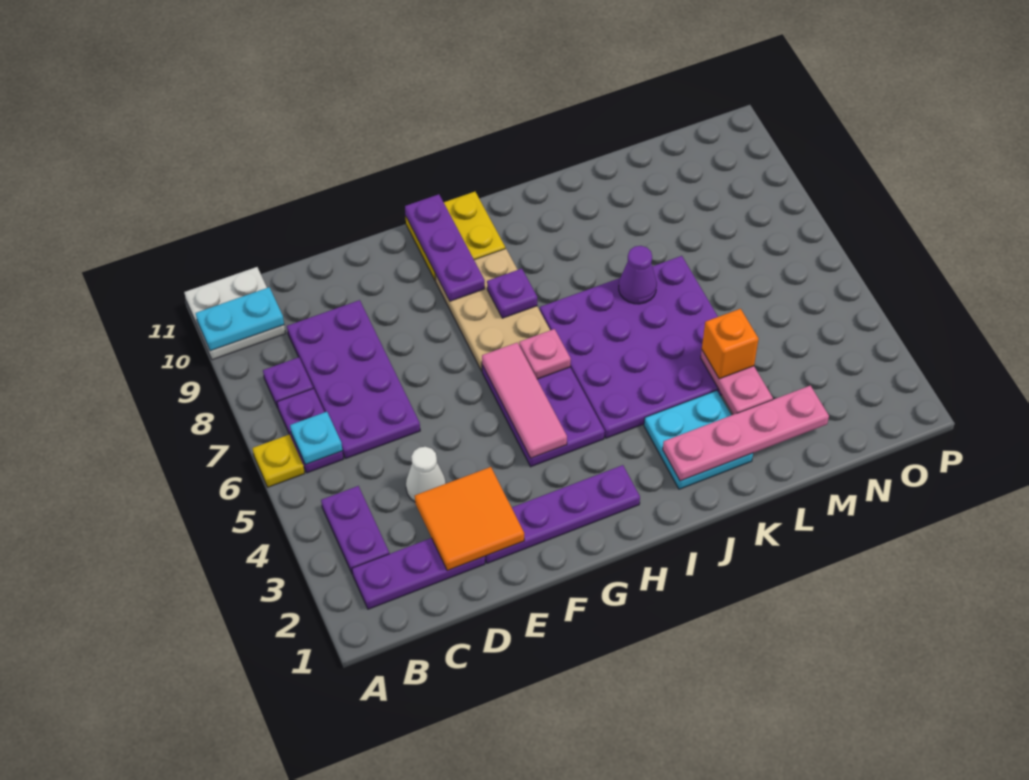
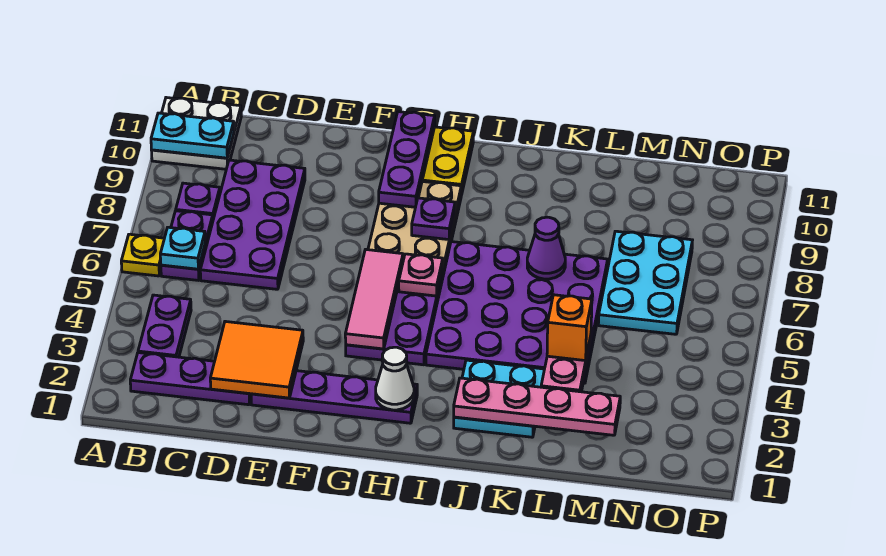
white 1x1 cone [406,447,446,502] -> white 1x1 cone moved to [376,347,414,410]
none -> cyan 2x3 plate [598,231,692,334]

